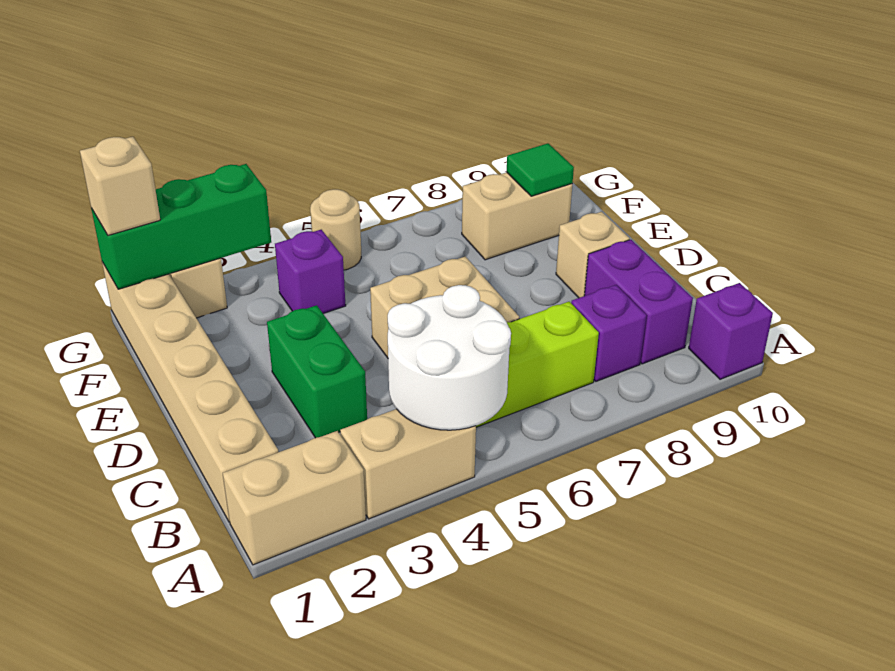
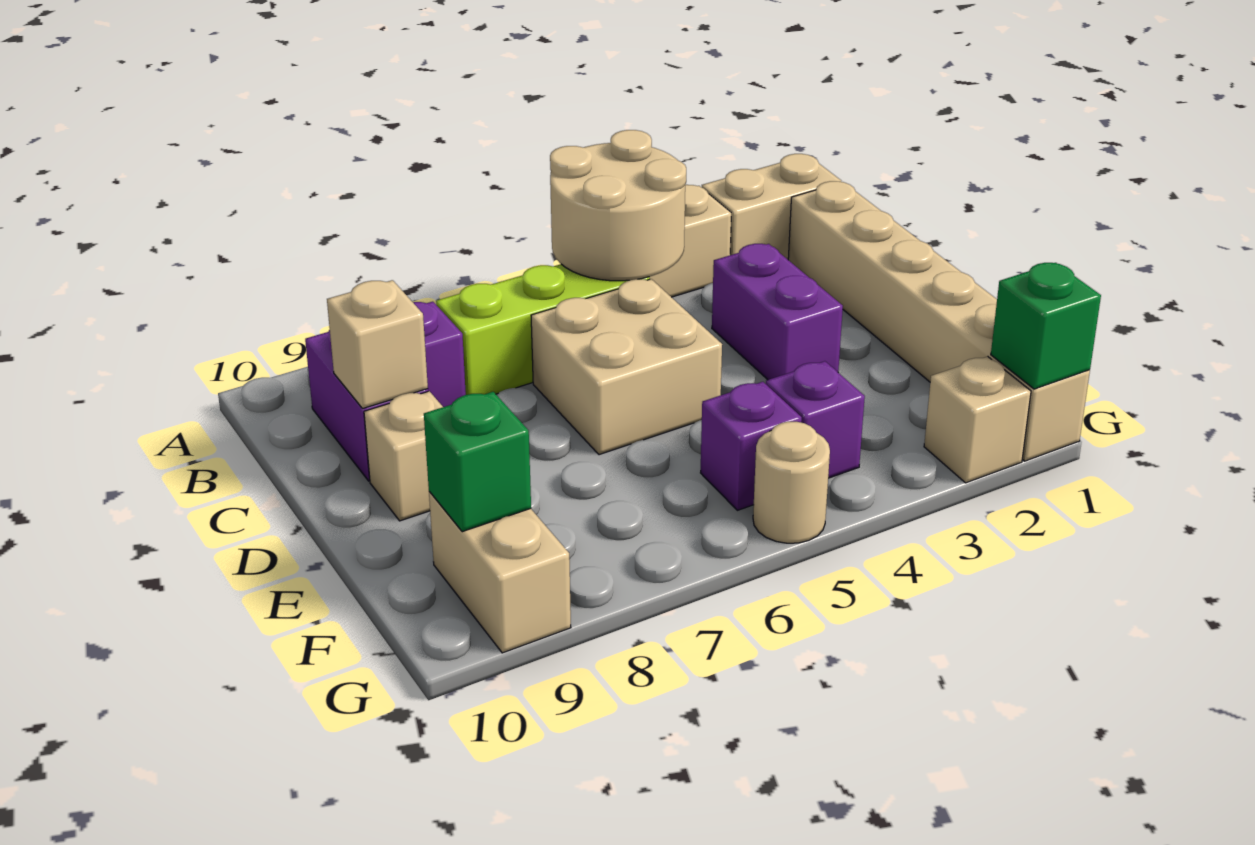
white 2x2 round brick [388,285,511,430] -> tan 2x2 round brick [550,130,686,281]
purple 1x1 brick [689,283,773,379] -> purple 1x1 brick moved to [701,382,802,510]
green 1x2 brick [267,305,367,438] -> purple 1x2 brick [712,244,843,380]
tan 1x2 brick [462,172,572,260] -> tan 1x2 brick turned to [429,492,571,653]
green 1x1 tile [507,143,574,196] -> green 1x1 brick [424,392,531,532]
green 1x3 brick [91,164,271,289] -> green 1x1 brick [991,263,1101,389]
tan 1x1 brick [80,137,160,235] -> tan 1x1 brick moved to [327,280,428,409]

